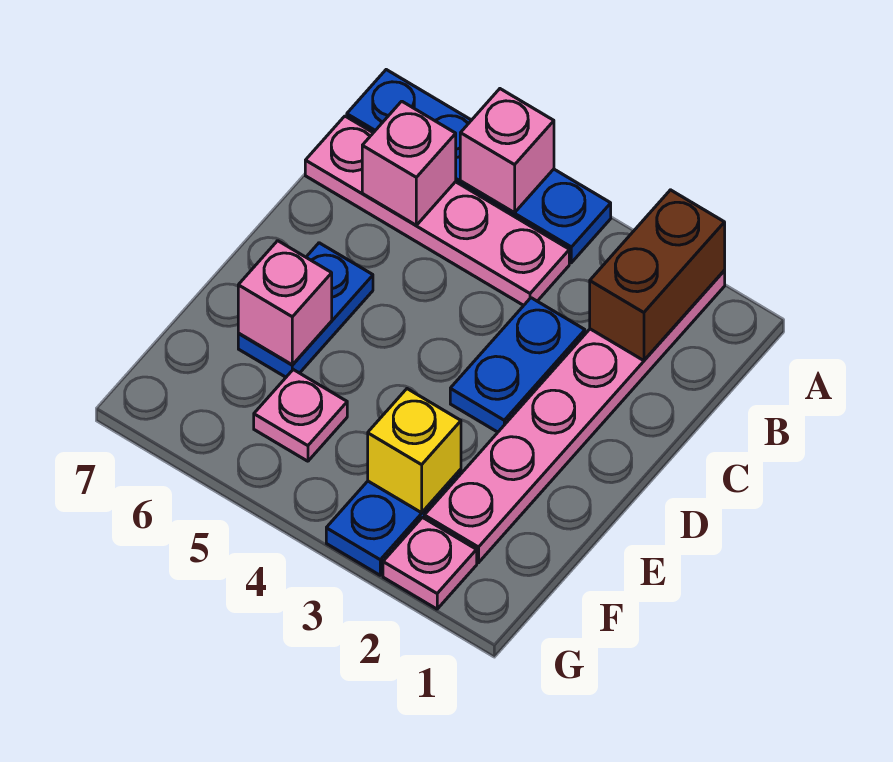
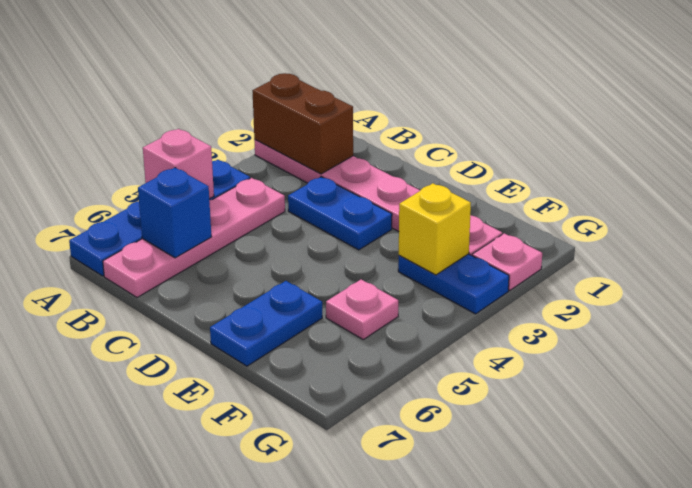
pink 1x1 brick [362,101,456,225] -> blue 1x1 brick [138,168,212,258]
blue 1x2 plate [238,243,373,377] -> blue 1x2 plate turned to [210,281,322,366]
pink 1x1 brick [238,241,332,365] -> none

